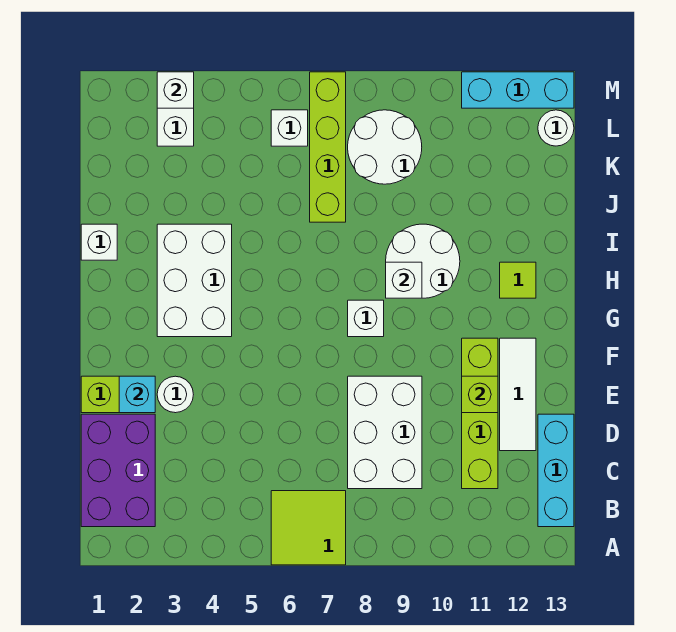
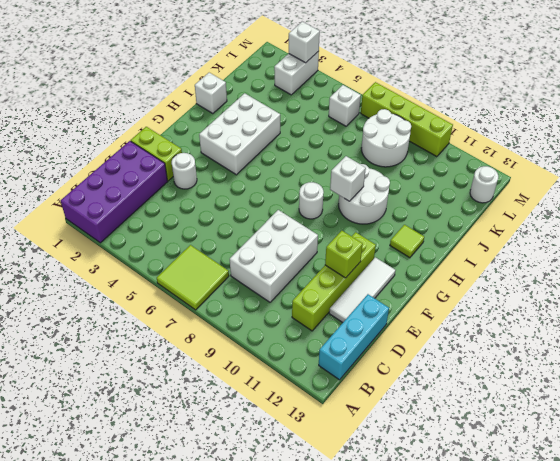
purple 2x3 brick [81,414,155,527] -> purple 2x4 brick [61,141,168,243]
cyan 1x1 brick [119,376,155,413] -> none
white 1x1 brick [348,300,384,337] -> white 1x1 round brick [299,182,324,219]
lime 1x4 brick [310,72,346,222] -> lime 1x4 brick turned to [361,82,453,157]
cyan 1x3 brick [462,72,574,108] -> none

